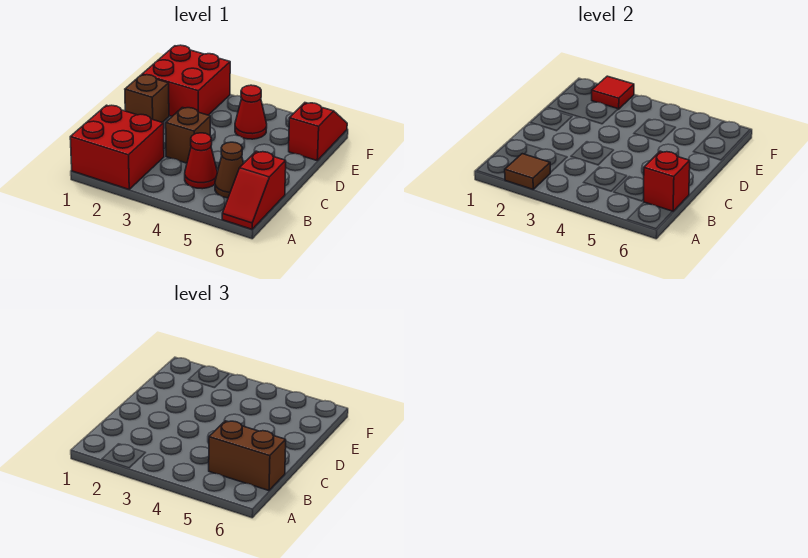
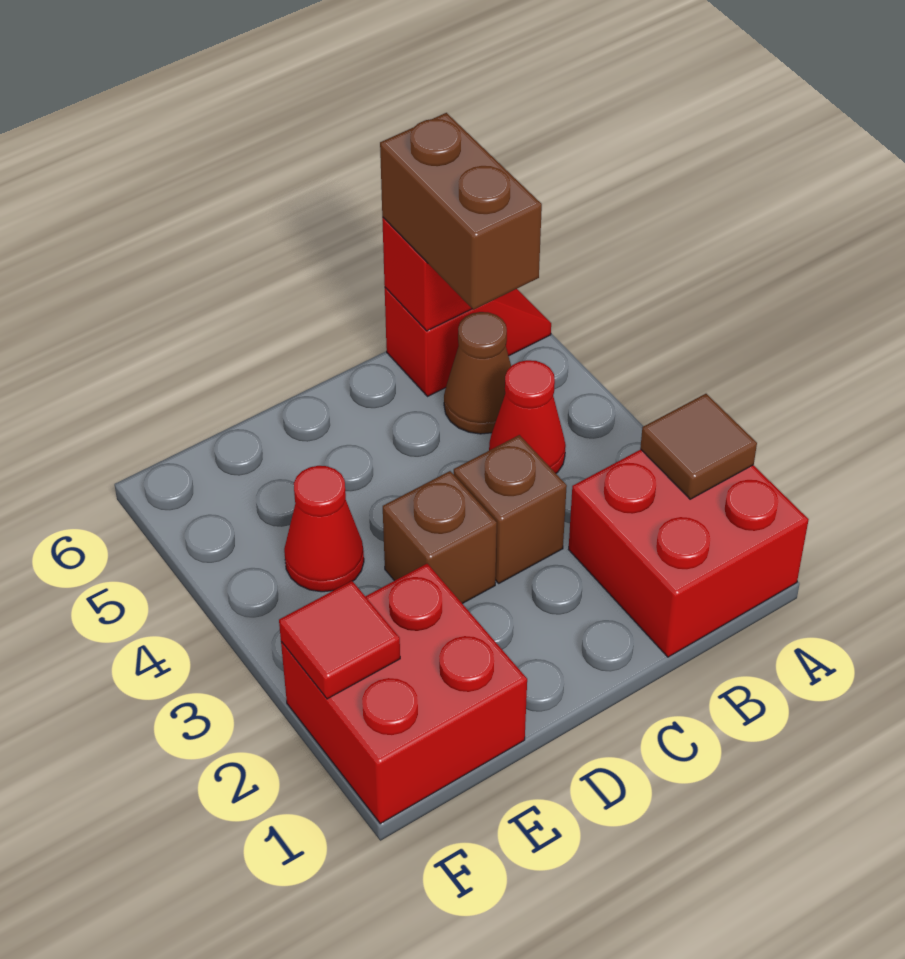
brown 1x1 brick [125,75,169,122] -> brown 1x1 brick moved to [383,471,497,604]
red 1x2 slope [289,103,347,160] -> none

